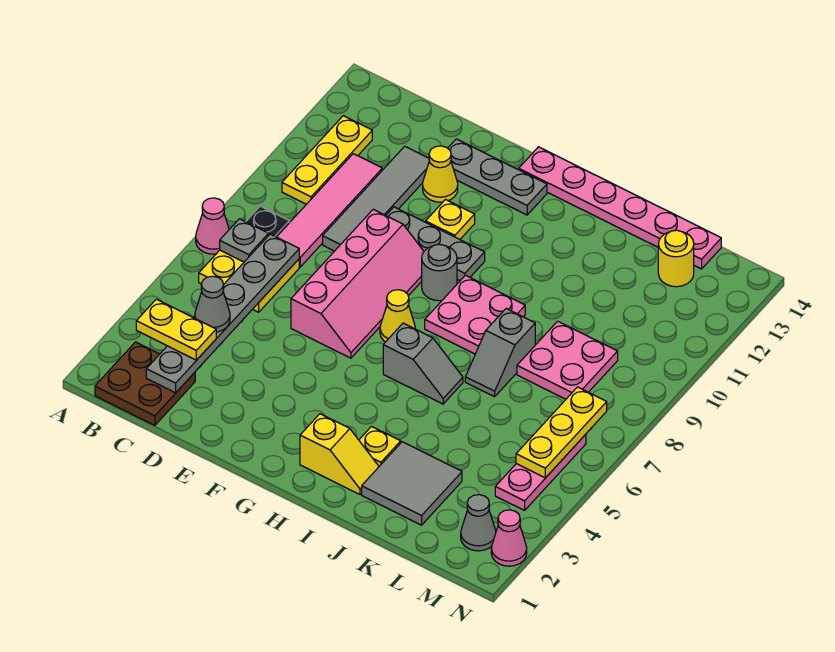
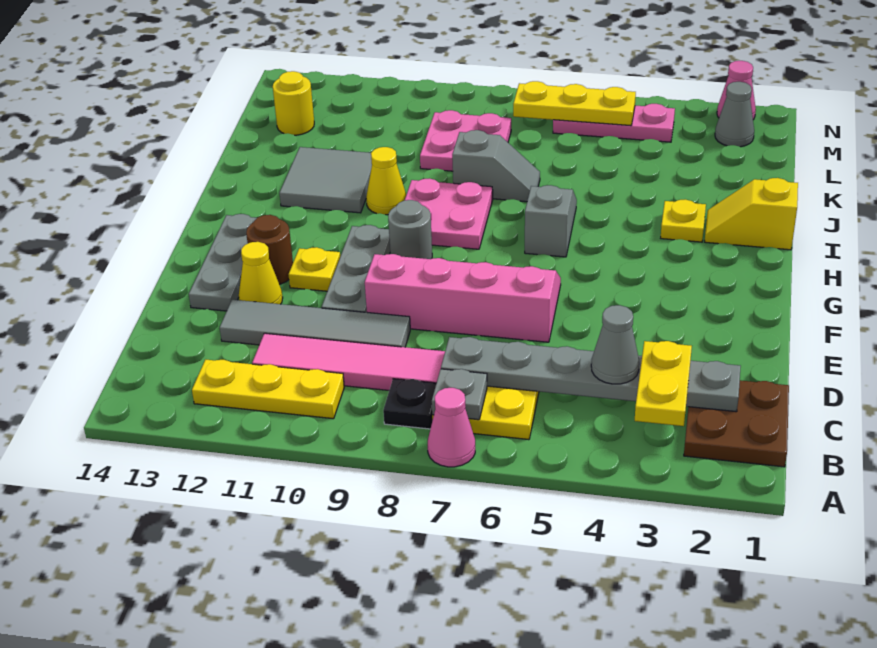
none -> brown 1x1 round brick [246,215,293,285]
yellow 1x1 cone [380,290,415,342] -> yellow 1x1 cone moved to [366,147,406,215]
pink 1x6 plate [519,147,721,269] -> none
yellow 1x2 slope [300,414,379,494] -> yellow 1x2 slope turned to [705,178,798,250]
grey 2x2 tile [362,442,462,525] -> grey 2x2 tile moved to [279,147,372,213]

